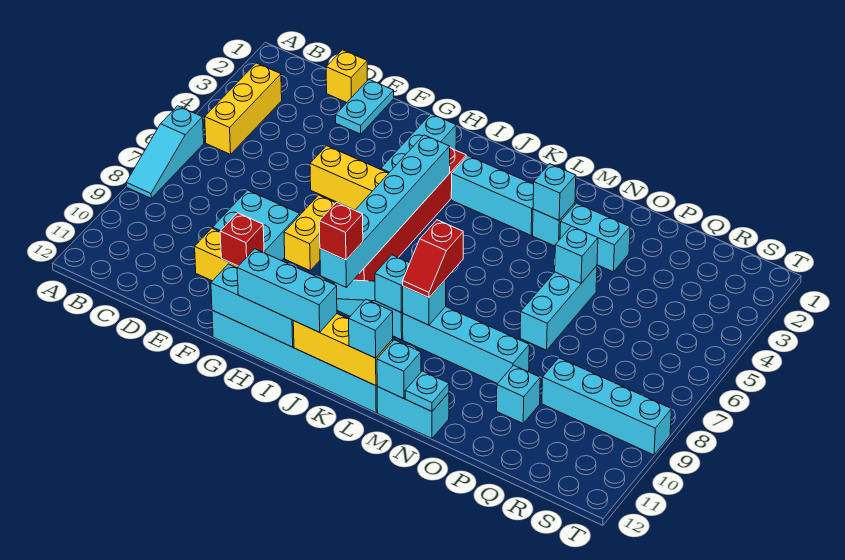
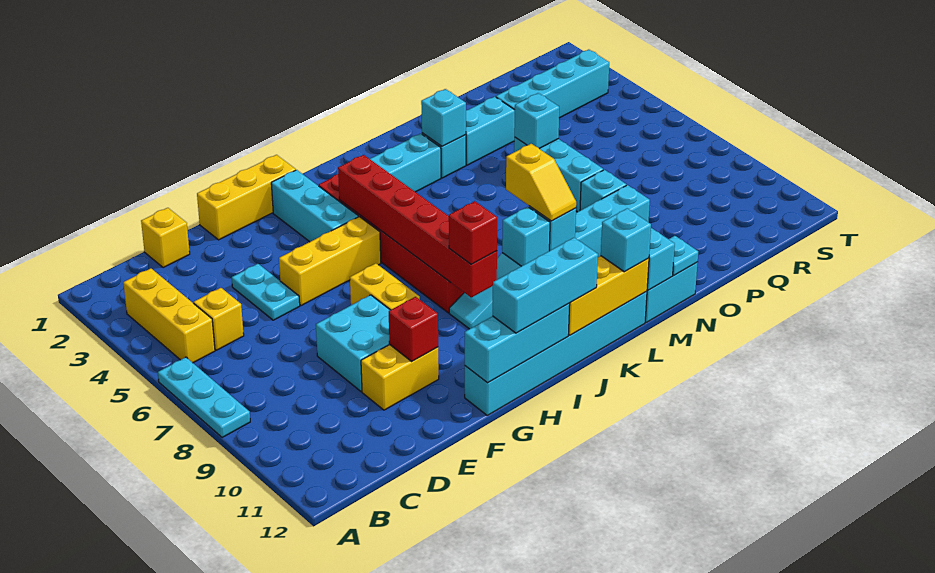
cyan 1x3 slope [126,106,204,198] -> cyan 1x3 plate [158,357,250,438]
none -> yellow 1x1 brick [194,288,244,350]
cyan 1x2 plate [336,79,394,134] -> cyan 1x2 plate moved to [232,264,300,320]
none -> yellow 1x3 brick [197,155,296,240]
cyan 1x6 brick [320,135,450,287] -> red 1x6 brick [338,155,497,298]
red 1x2 slope [403,220,463,298] -> yellow 1x2 slope [506,144,576,221]
cyan 1x1 brick [497,365,540,423] -> cyan 1x1 brick moved to [580,170,626,210]
cyan 1x4 brick [542,358,671,455] -> cyan 1x4 brick moved to [496,50,609,118]

